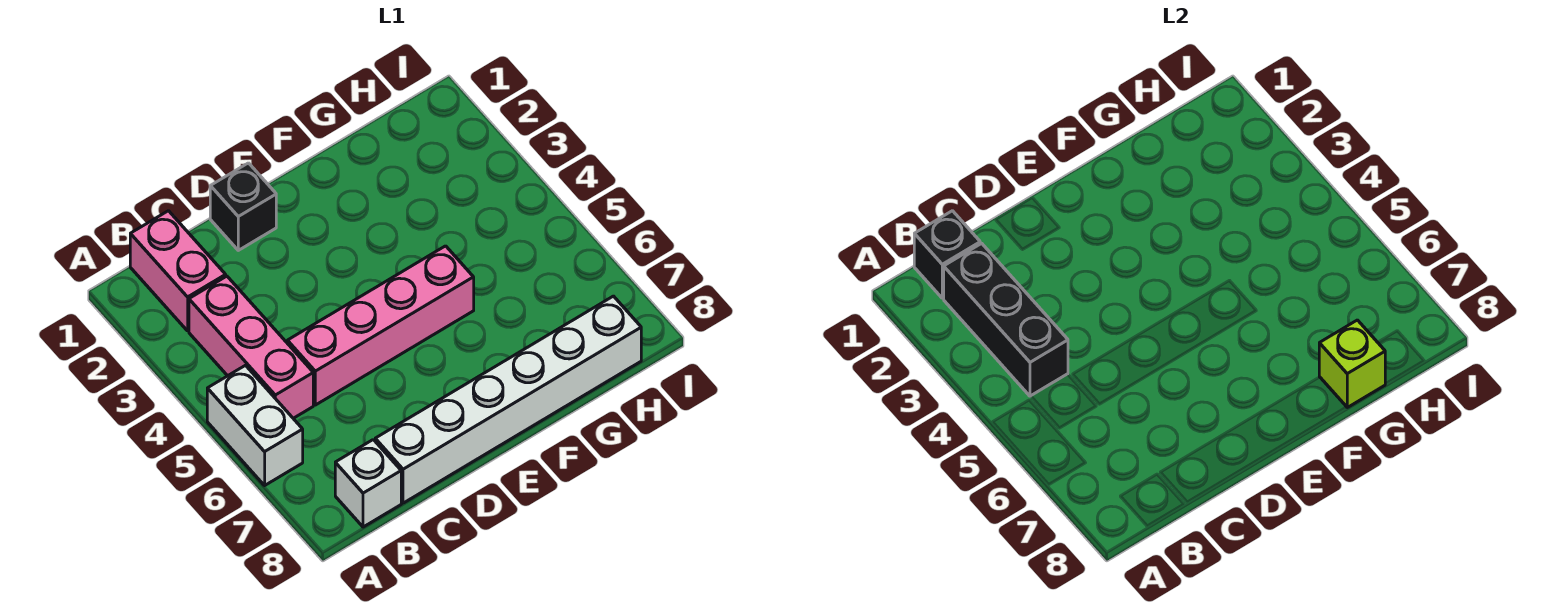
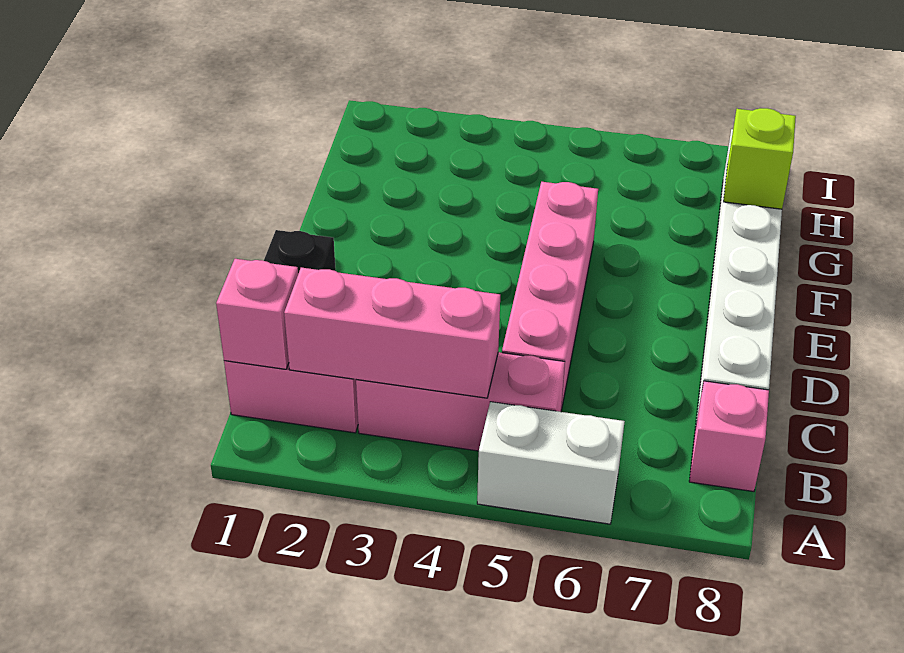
black 1x1 brick [914,211,980,298] -> pink 1x1 brick [216,259,298,369]
black 1x3 brick [943,243,1068,396] -> pink 1x3 brick [284,268,500,398]
white 1x1 brick [335,440,401,527] -> pink 1x1 brick [689,381,769,492]

